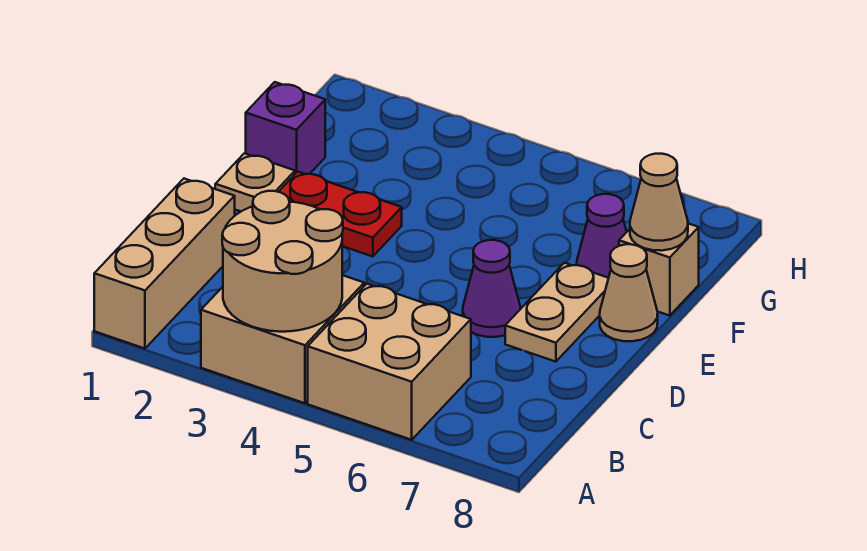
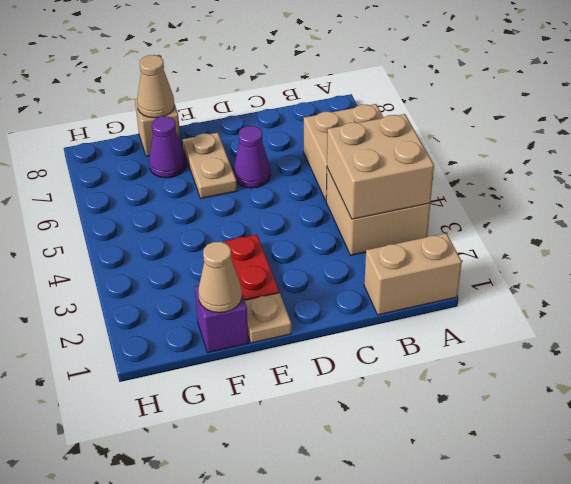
tan 1x3 brick [94,179,235,349] -> tan 1x2 brick [364,233,462,315]
tan 2x2 round brick [222,191,343,332] -> tan 2x2 brick [327,114,434,219]
tan 1x2 plate [505,263,608,362] -> tan 1x2 plate turned to [183,133,237,198]
tan 1x1 cone [600,244,658,341] -> tan 1x1 cone moved to [198,242,242,313]

